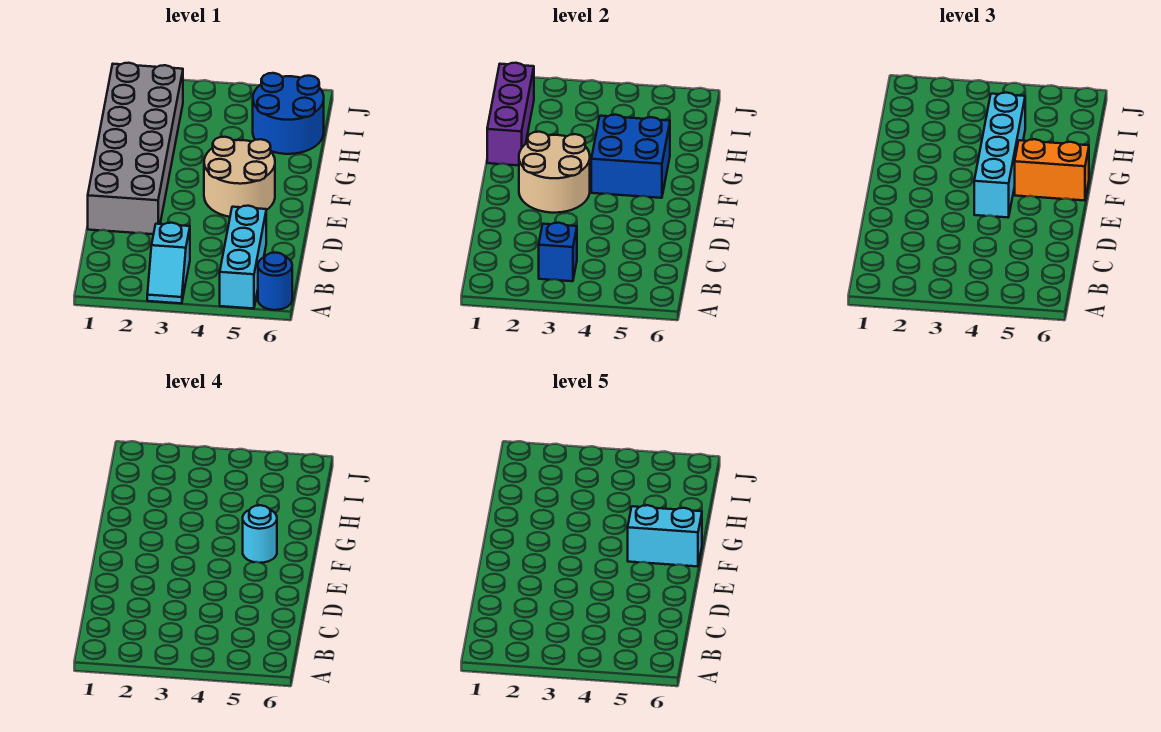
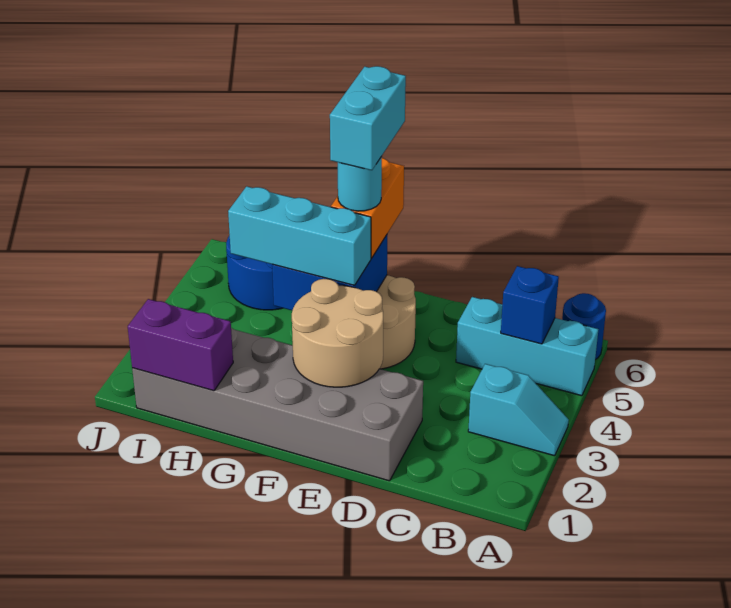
blue 1x1 brick [539,223,577,281] -> blue 1x1 brick moved to [501,266,559,344]
cyan 1x4 brick [974,93,1025,217] -> cyan 1x3 brick [228,186,371,285]
purple 1x3 brick [487,63,534,165] -> purple 1x2 brick [128,299,233,391]

